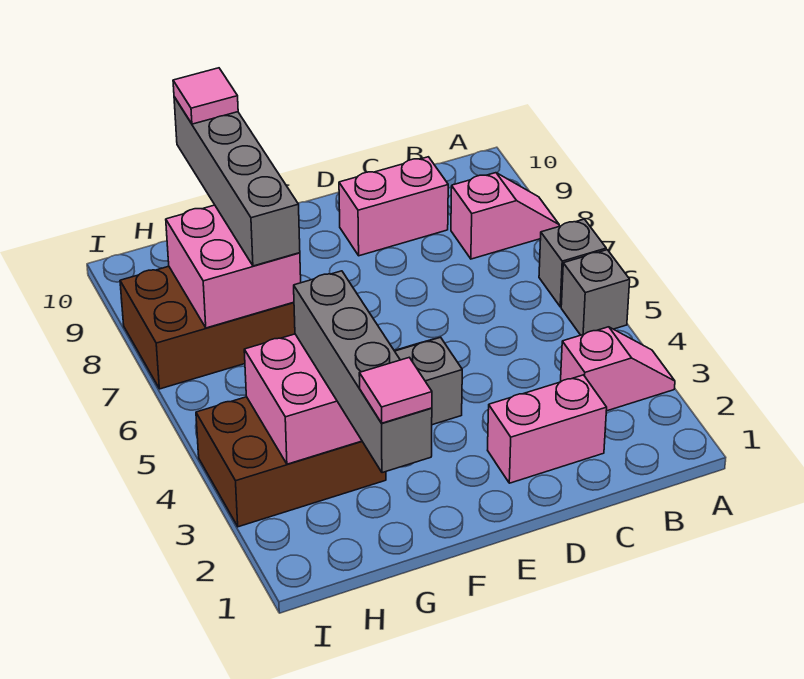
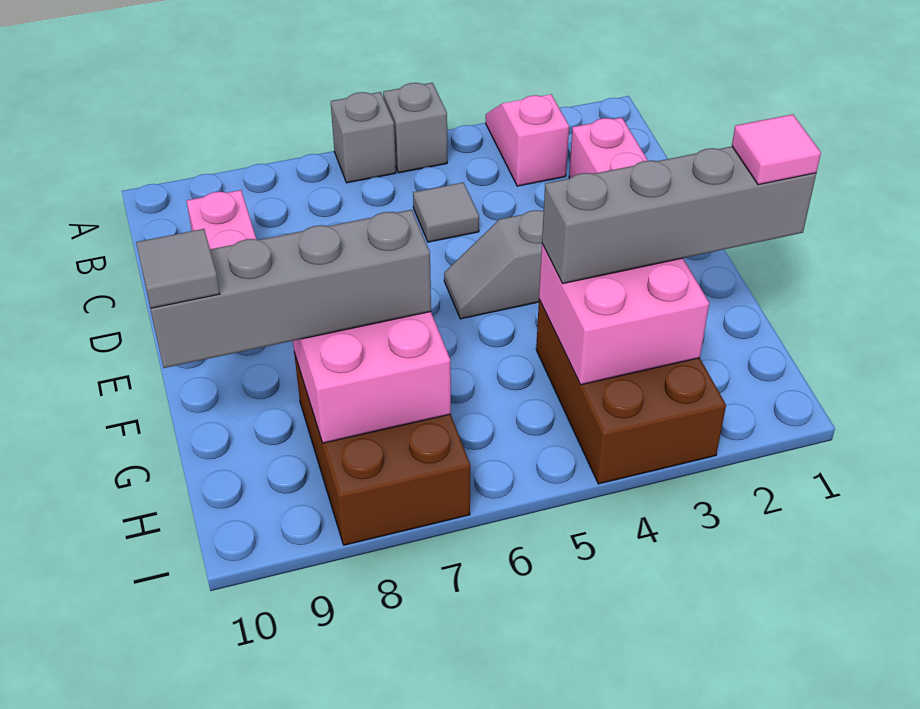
pink 1x2 slope [451,173,559,259] -> none
none -> grey 1x1 tile [413,182,479,242]
pink 1x1 tile [173,68,238,124] -> grey 1x1 tile [136,229,220,308]

